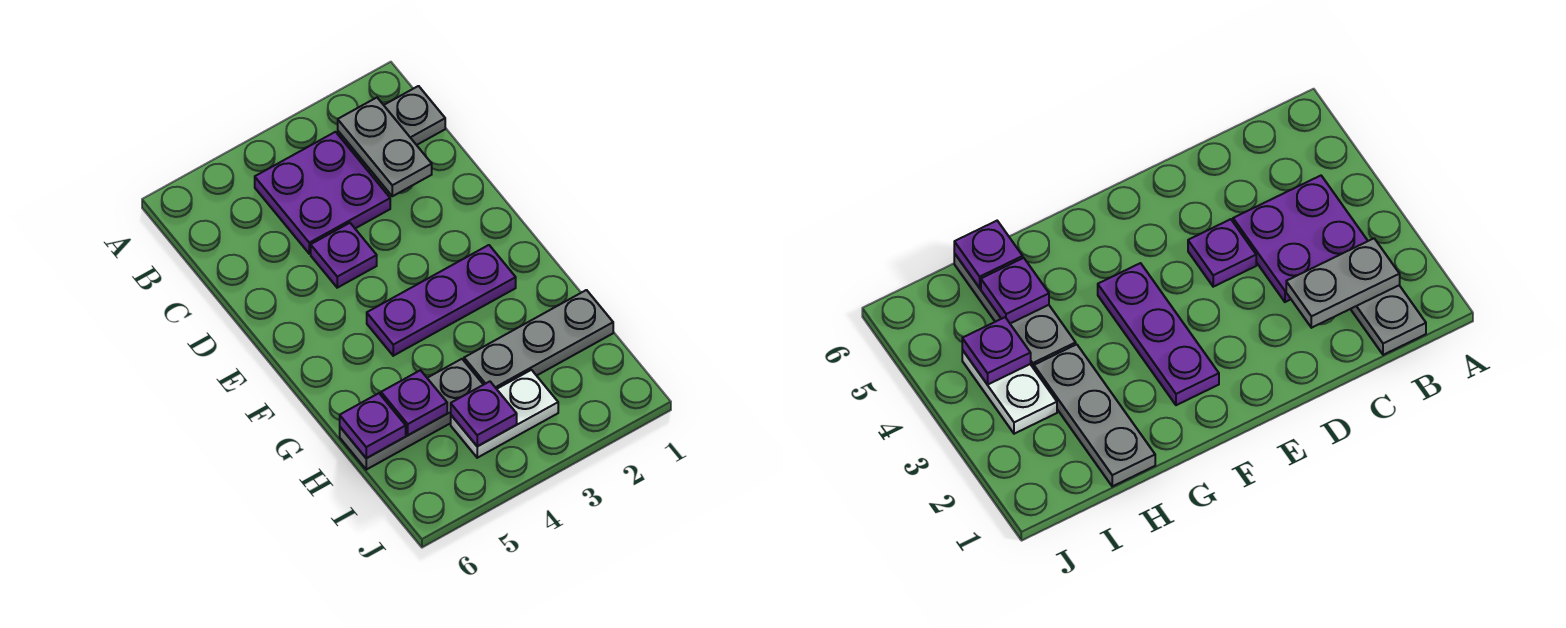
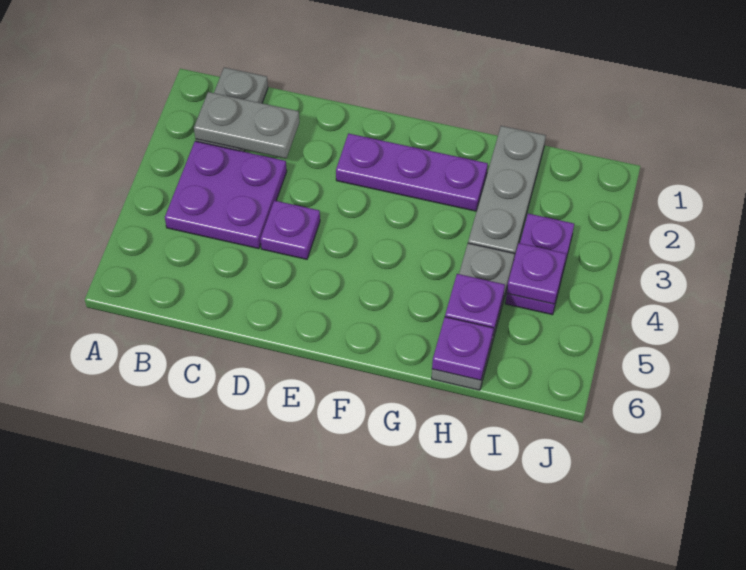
purple 1x3 plate [367,245,516,356] -> purple 1x3 plate turned to [336,133,488,211]
white 1x2 plate [451,370,558,458] -> purple 1x2 plate [505,214,574,315]

